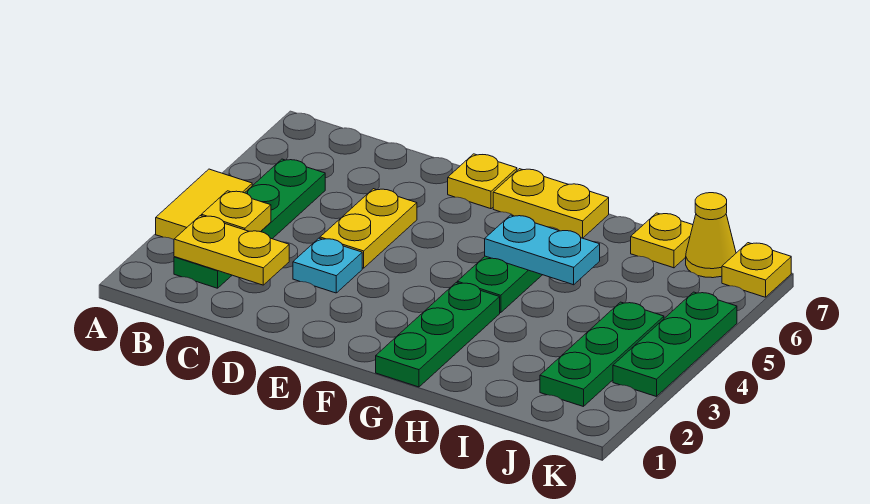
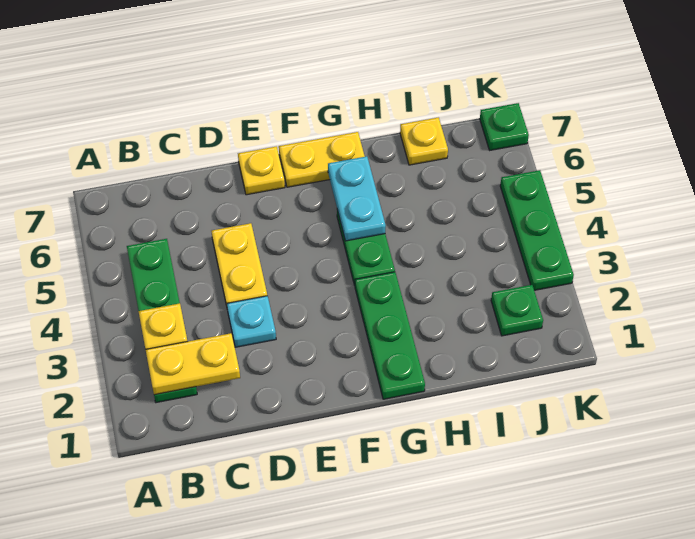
yellow 1x2 tile [156,169,252,239] -> none
cyan 1x2 plate [485,215,600,285] -> cyan 1x2 plate turned to [328,156,386,241]
green 1x3 plate [540,302,664,407] -> green 1x1 plate [491,285,543,336]
yellow 1x1 cone [686,193,736,278] -> none
yellow 1x1 plate [722,243,791,297] -> green 1x1 plate [480,103,529,150]

